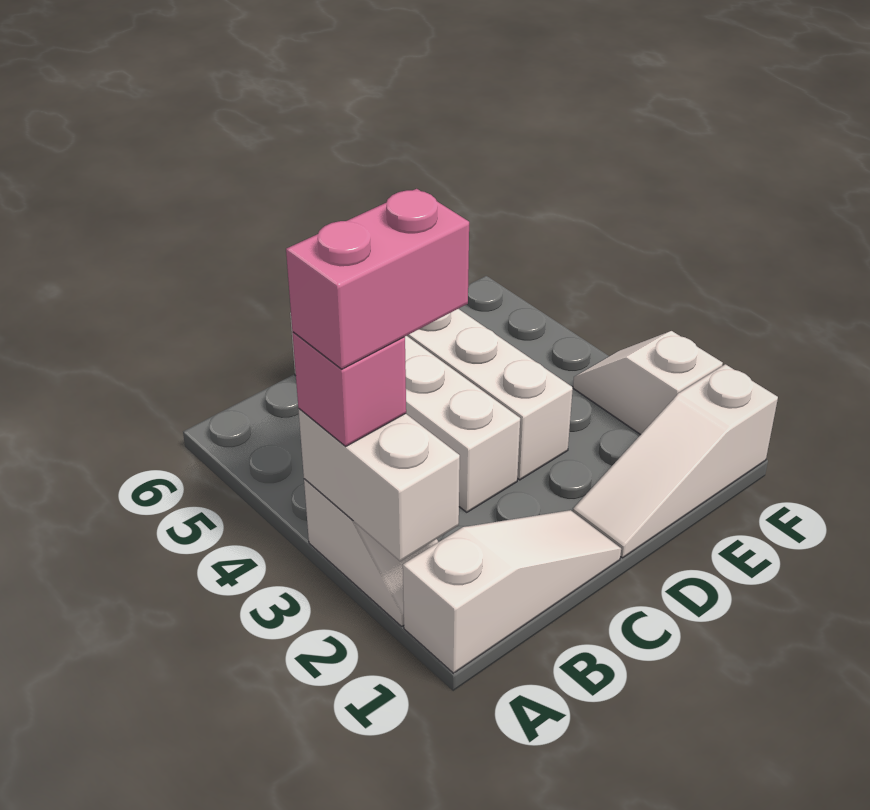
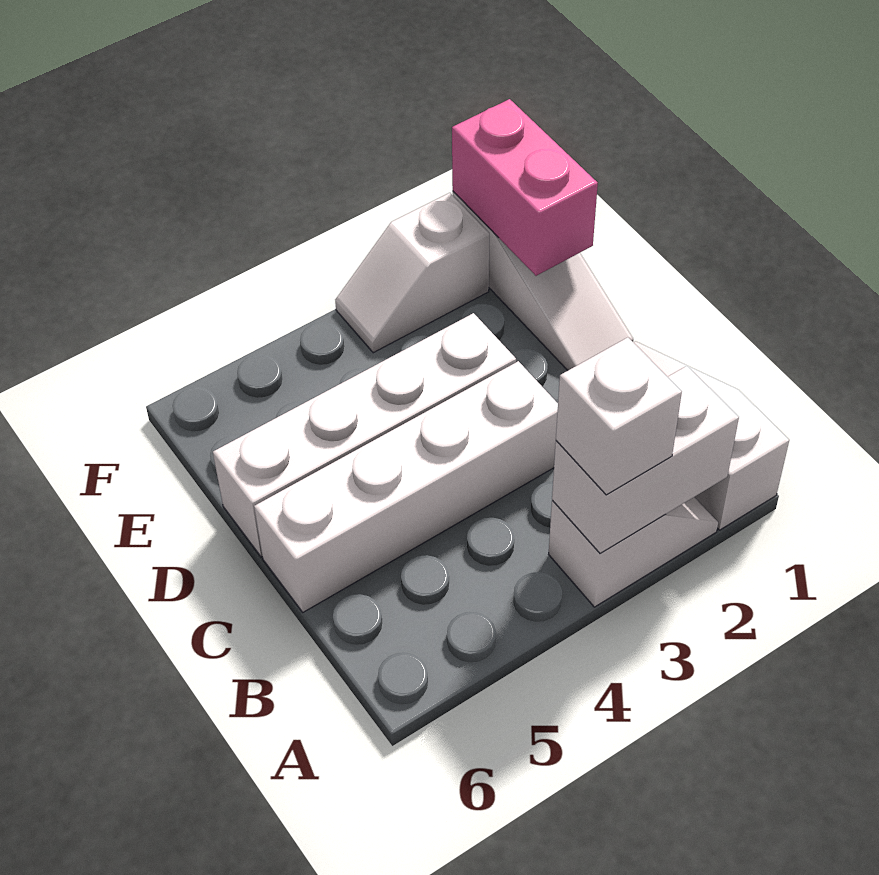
pink 1x1 brick [292,332,406,446] -> white 1x1 brick [556,337,682,495]
pink 1x2 brick [286,189,469,369] -> pink 1x2 brick moved to [452,99,598,276]

